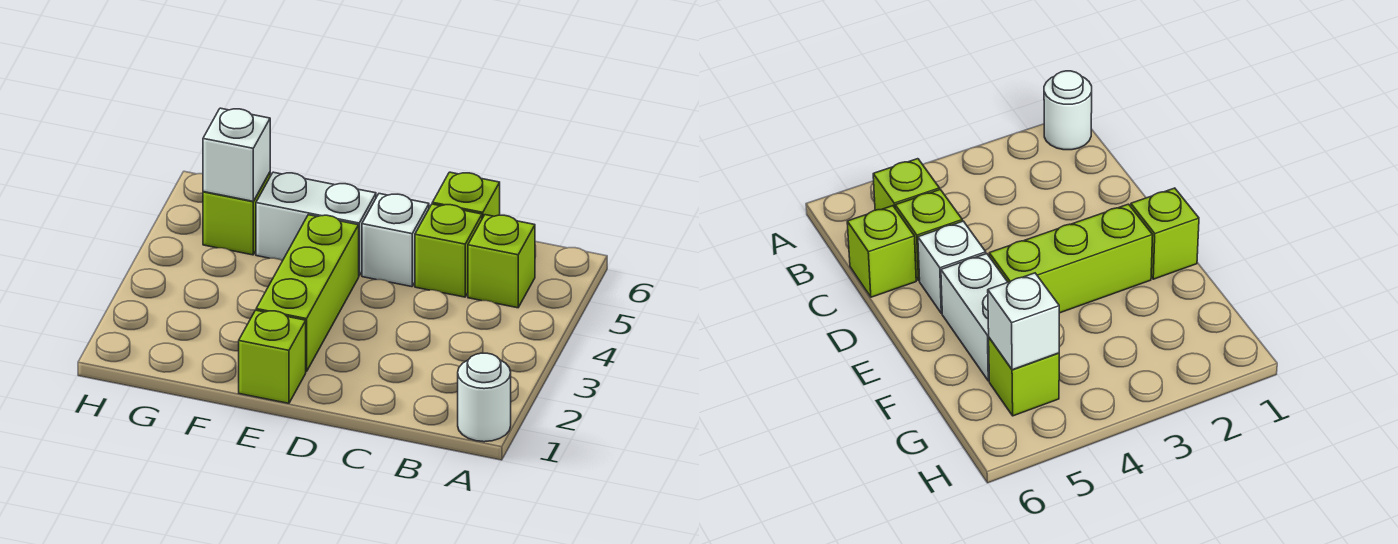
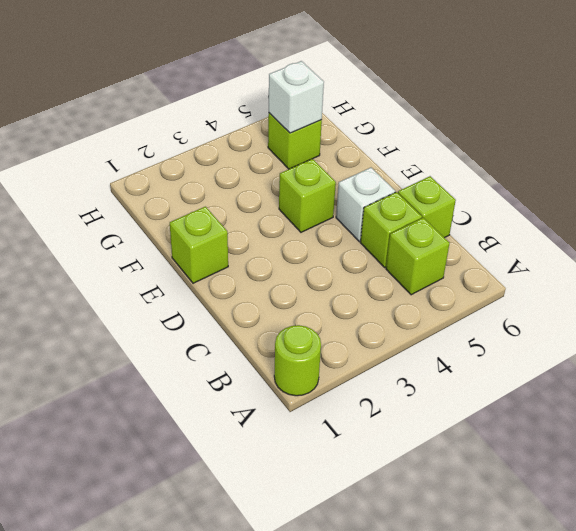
white 1x1 round brick [458,353,511,442] -> lime 1x1 round brick [274,325,321,396]
lime 1x3 brick [256,215,359,372] -> lime 1x1 brick [279,159,336,232]
white 1x2 brick [256,172,376,276] -> none

